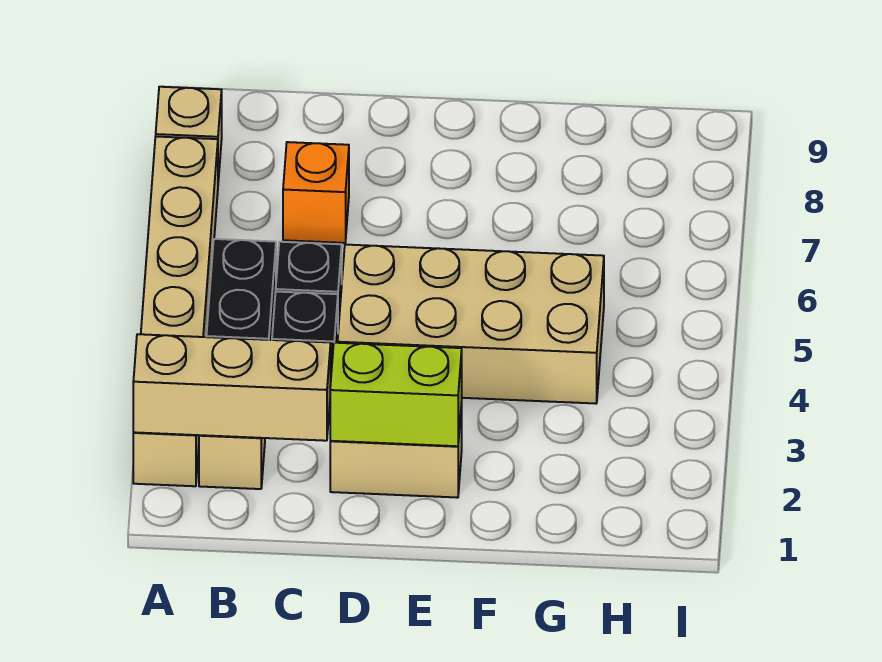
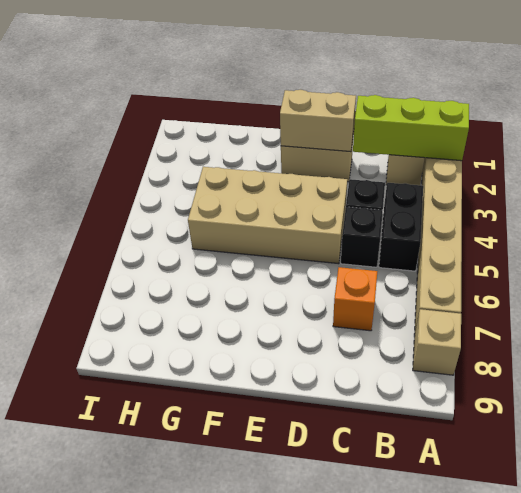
tan 1x3 brick [133,334,331,441] -> lime 1x3 brick [353,95,469,161]
lime 1x2 brick [330,343,462,446] -> tan 1x2 brick [280,90,356,152]

